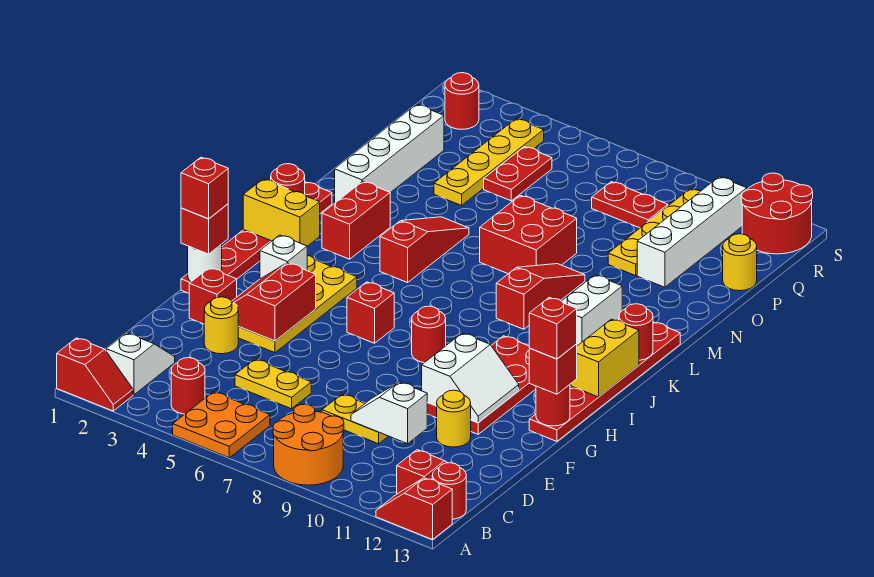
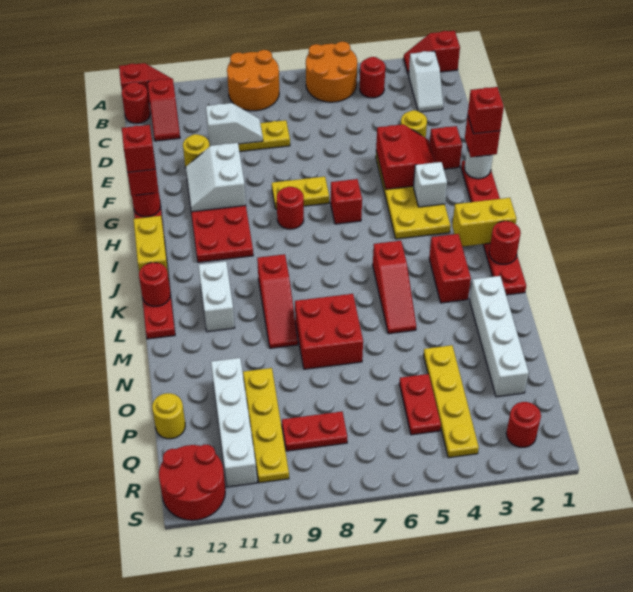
orange 2x2 plate [173,392,270,458] -> orange 2x2 round brick [306,42,357,102]
yellow 1x2 plate [235,359,311,409] -> yellow 1x2 plate moved to [272,177,329,209]

